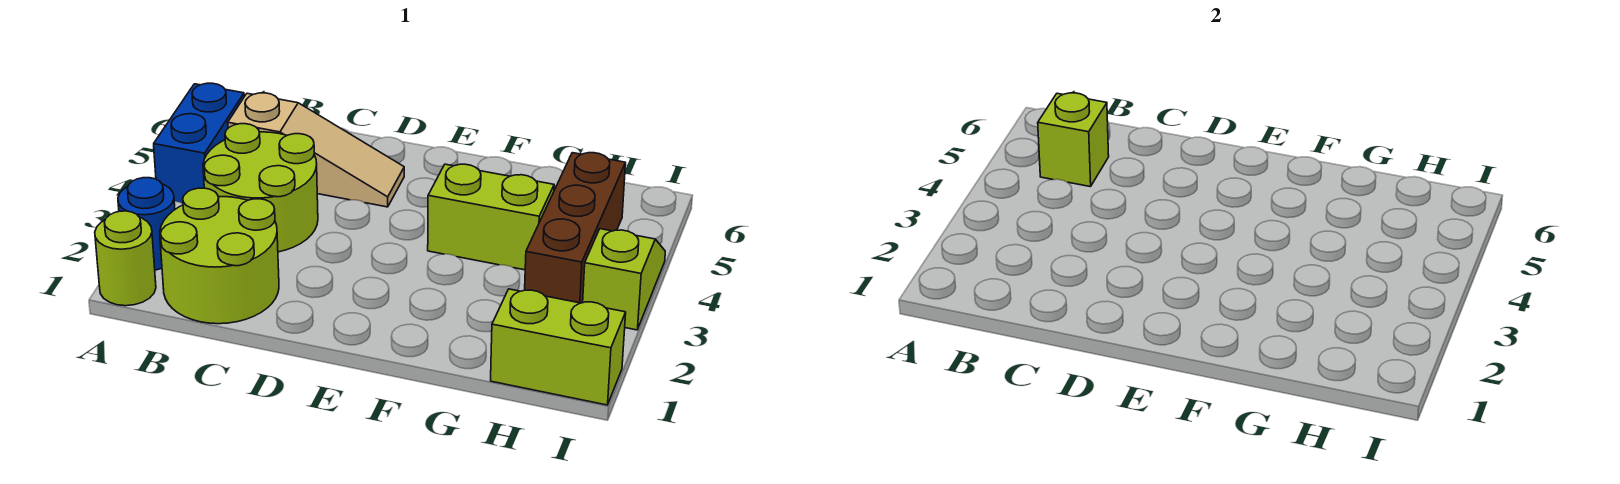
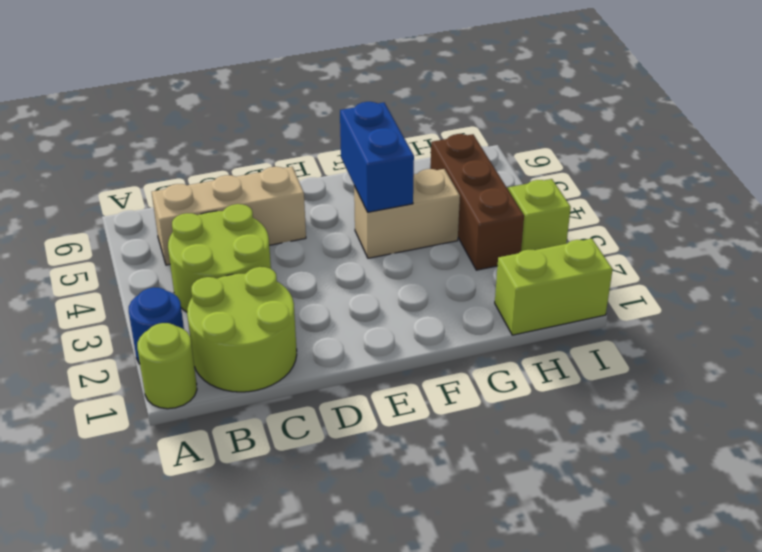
blue 1x2 brick [154,83,244,204] -> blue 1x2 brick moved to [340,102,414,212]
tan 1x3 slope [228,93,404,207] -> tan 1x3 brick [152,167,306,265]
lime 1x1 brick [1038,93,1109,187] -> none
lime 1x2 brick [428,164,554,270] -> tan 1x2 brick [354,169,460,258]

